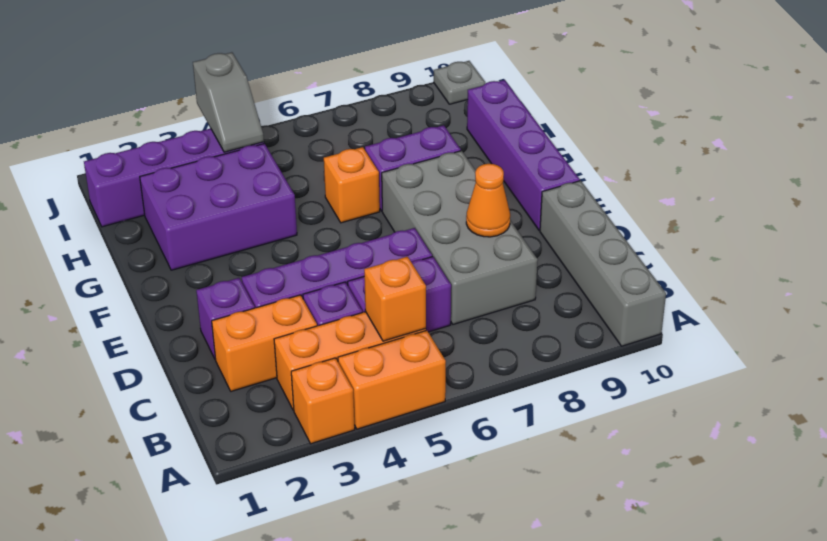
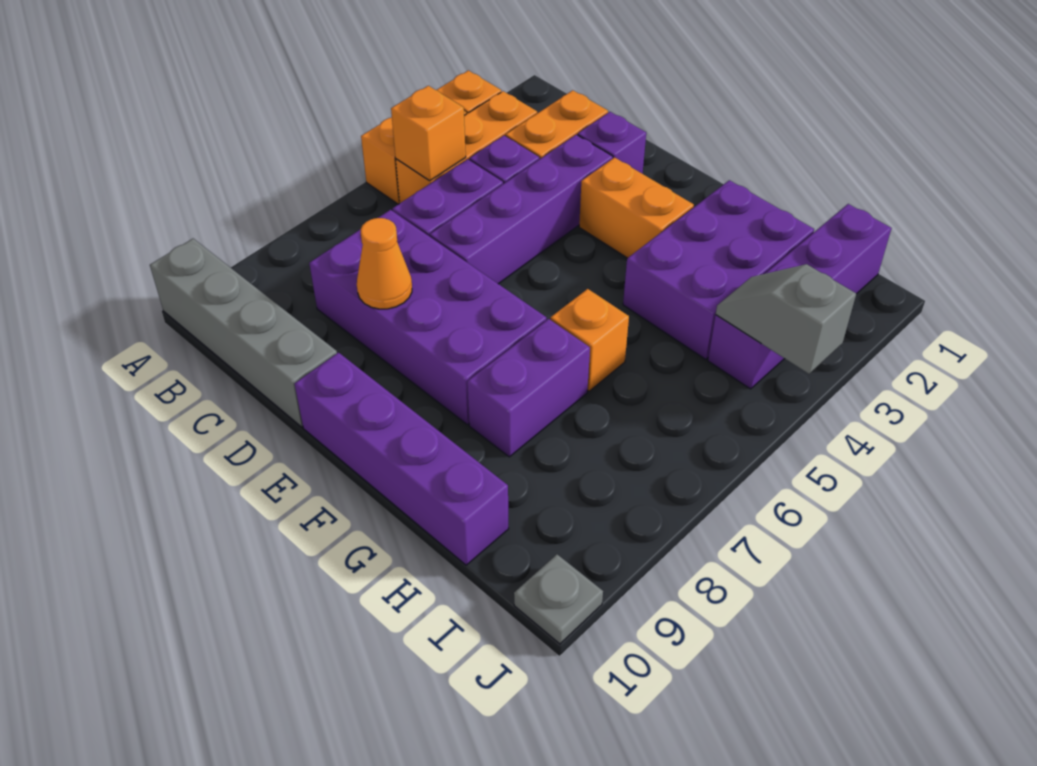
grey 2x4 brick [382,151,538,324] -> purple 2x4 brick [309,210,547,425]
none -> orange 1x2 brick [579,157,694,258]

